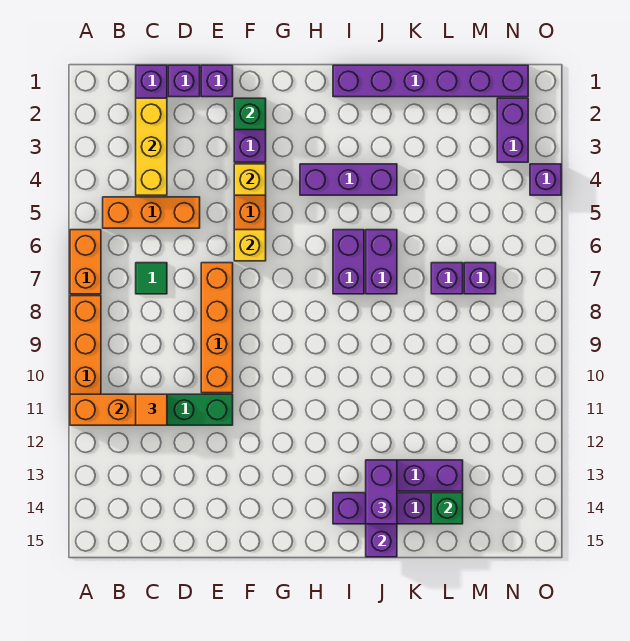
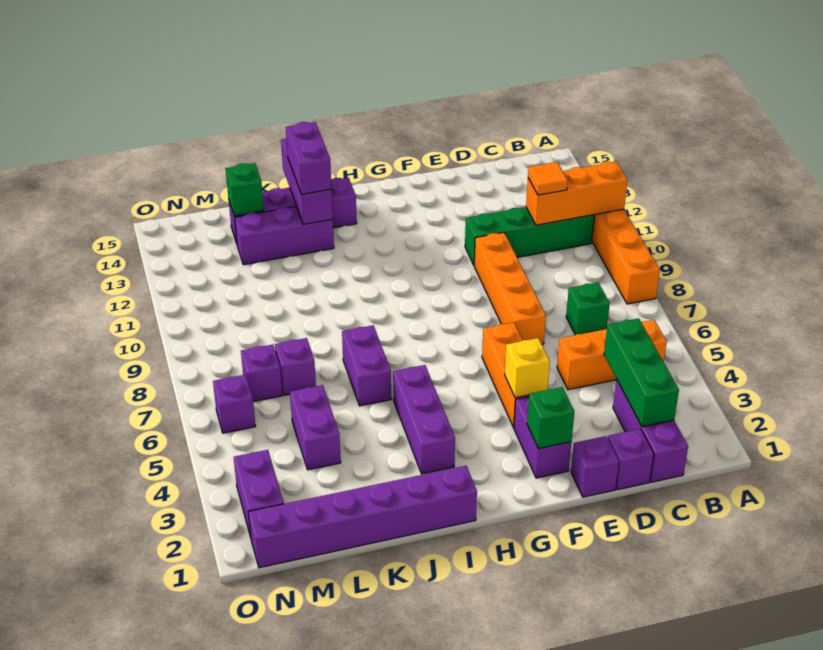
orange 1x2 brick [70,230,101,294] -> none
yellow 1x3 brick [136,98,167,195] -> green 1x3 brick [604,318,679,427]
green 1x1 tile [136,263,167,294] -> green 1x1 brick [566,282,610,335]
yellow 1x1 brick [234,230,266,261] -> none
purple 1x3 brick [300,164,397,195] -> purple 1x3 brick turned to [393,365,455,474]
purple 1x2 brick [333,230,364,294] -> purple 1x2 brick moved to [290,385,341,470]
purple 1x1 brick [530,164,561,195] -> purple 1x1 brick moved to [213,375,256,433]

